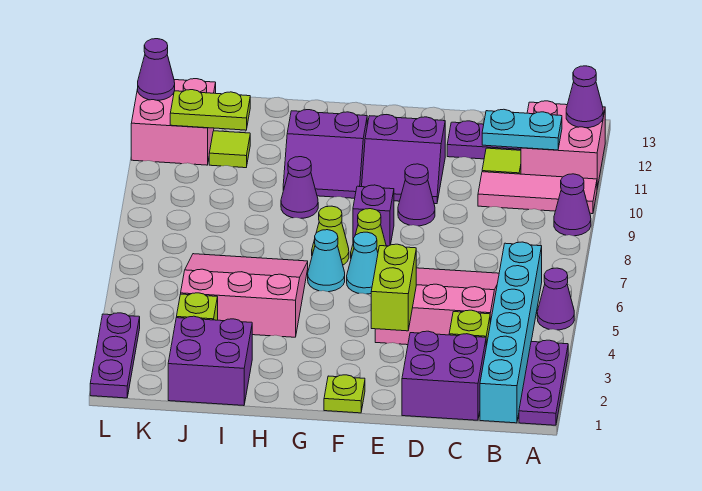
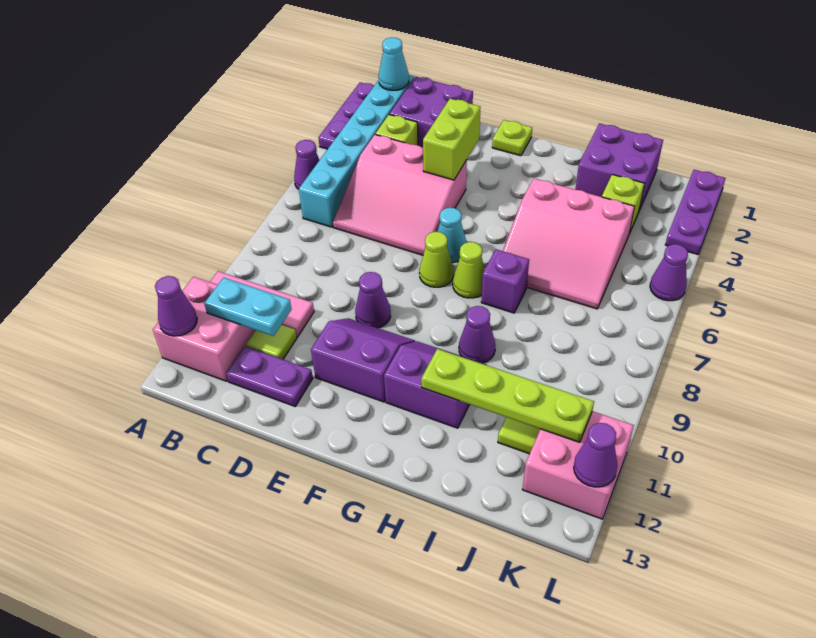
purple 1x1 cone [554,174,591,236] -> purple 1x1 cone moved to [650,244,688,301]
purple 1x1 brick [353,185,394,246] -> purple 1x1 brick moved to [481,249,529,313]
cyan 1x1 cone [308,230,345,292] -> cyan 1x1 cone moved to [379,37,409,90]
lime 1x2 plate [170,90,250,130] -> lime 1x4 plate [421,349,594,442]

